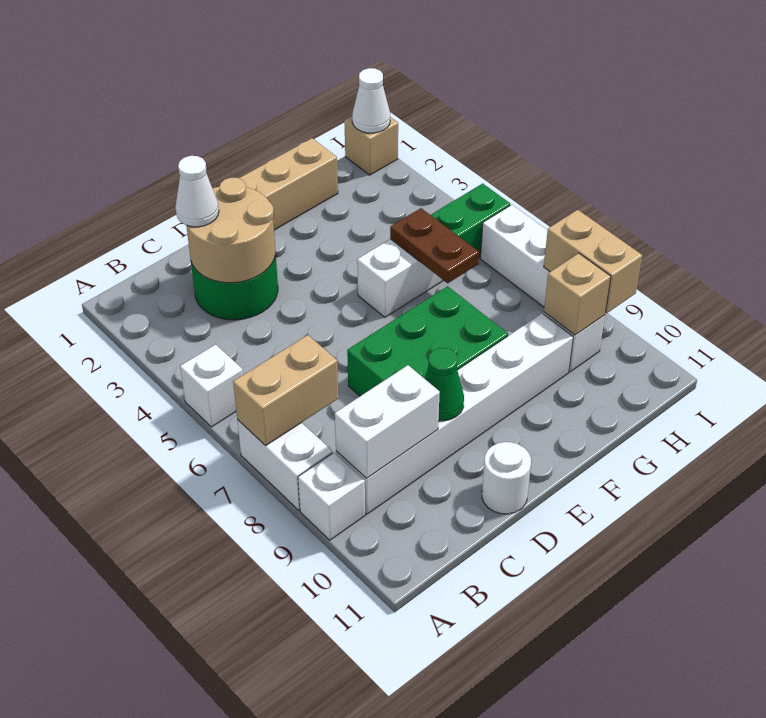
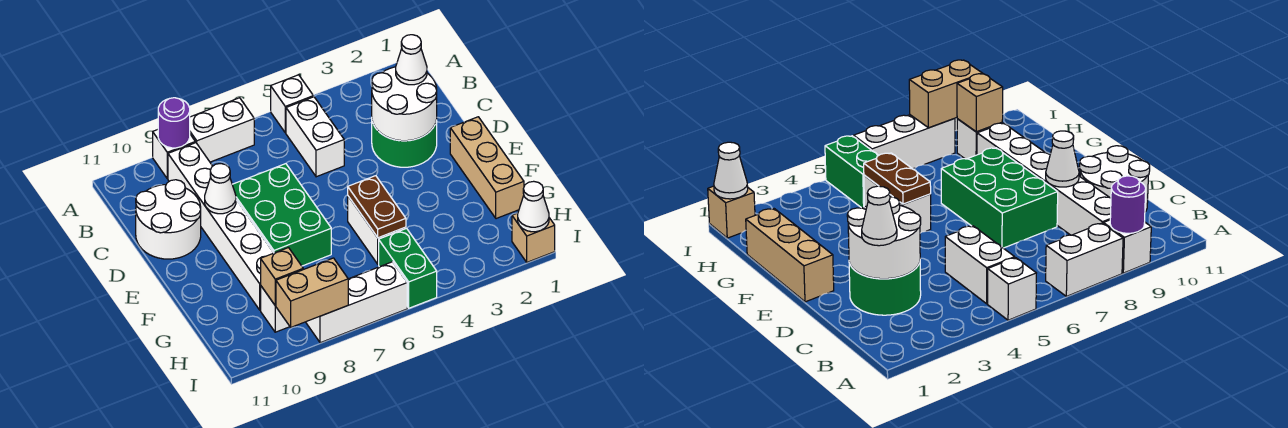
tan 1x2 brick [233,335,339,446] -> none
none -> purple 1x1 round brick [158,98,190,148]
white 1x2 brick [335,365,440,478] -> white 1x2 brick moved to [286,97,344,177]
tan 2x2 round brick [186,178,275,283] -> white 2x2 round brick [372,67,437,141]
green 1x1 cone [424,348,464,421] -> white 1x1 cone [205,164,236,214]
white 1x1 round brick [482,442,531,514] -> white 2x2 round brick [136,180,201,259]
brown 1x2 plate [390,208,479,283] -> brown 1x2 plate turned to [348,176,406,238]

